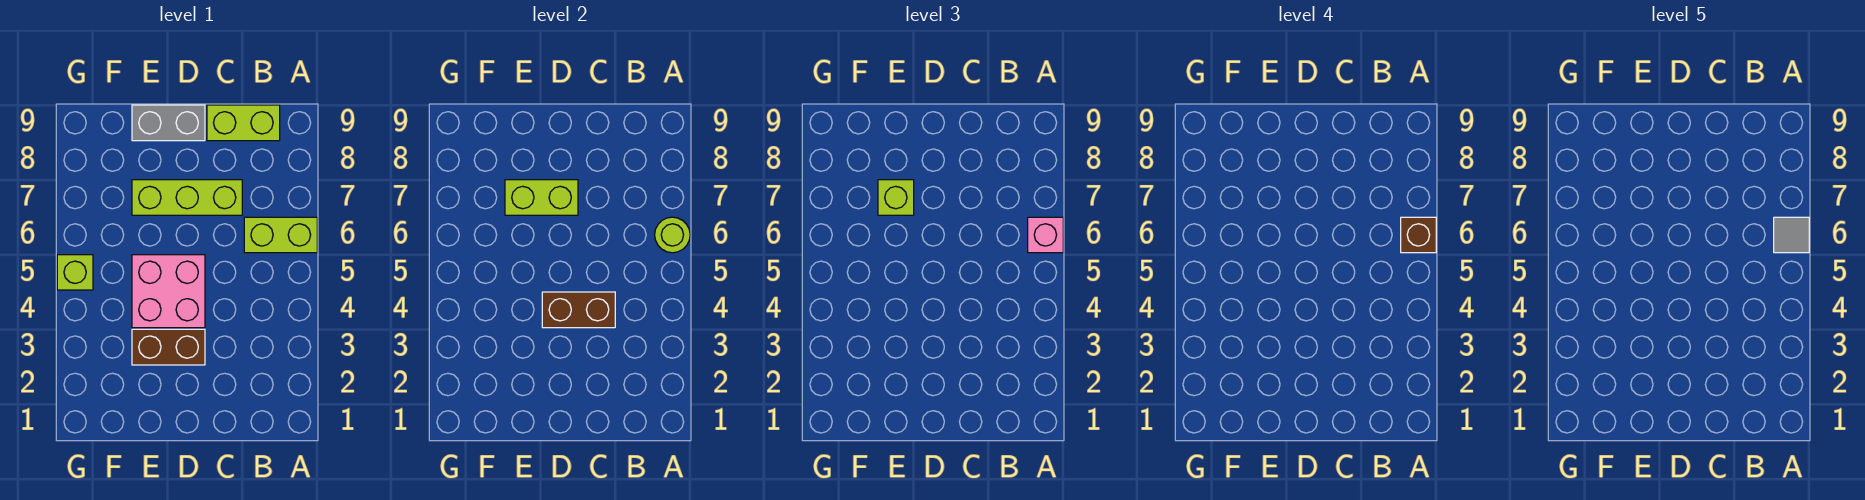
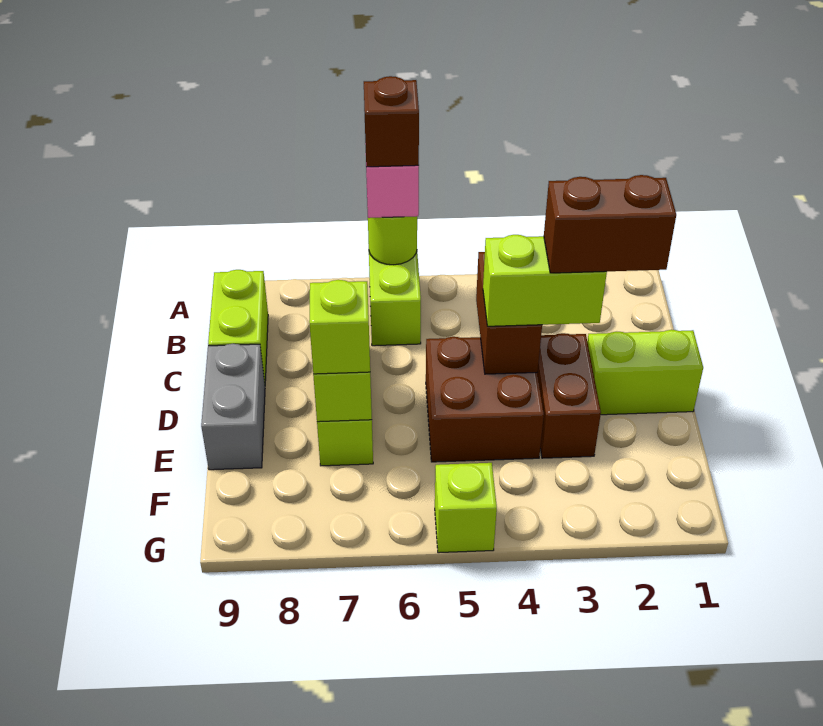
grey 1x1 tile [1774,217,1809,253] -> none
none -> lime 1x2 brick [587,330,703,415]
none -> brown 1x2 brick [544,175,676,273]
none -> lime 1x2 brick [483,235,607,326]
pink 2x2 brick [132,255,205,328] -> brown 2x2 brick [426,337,544,462]

